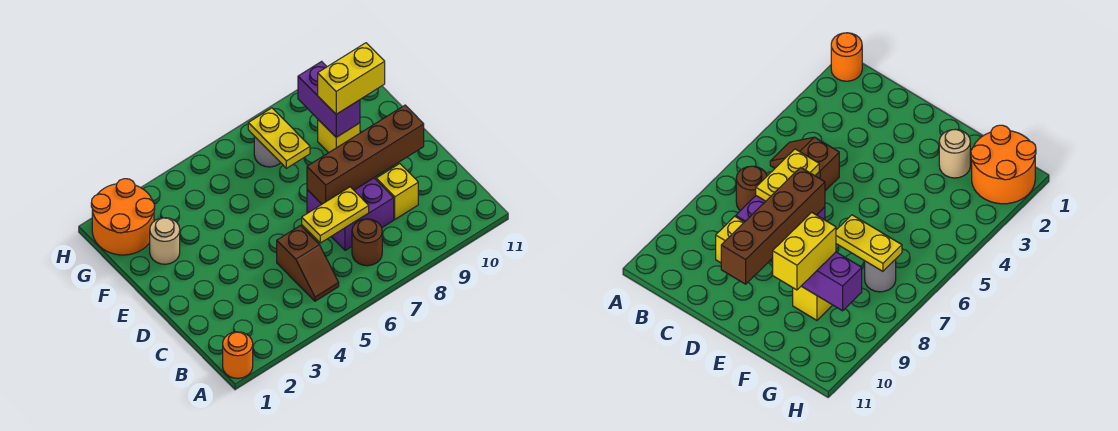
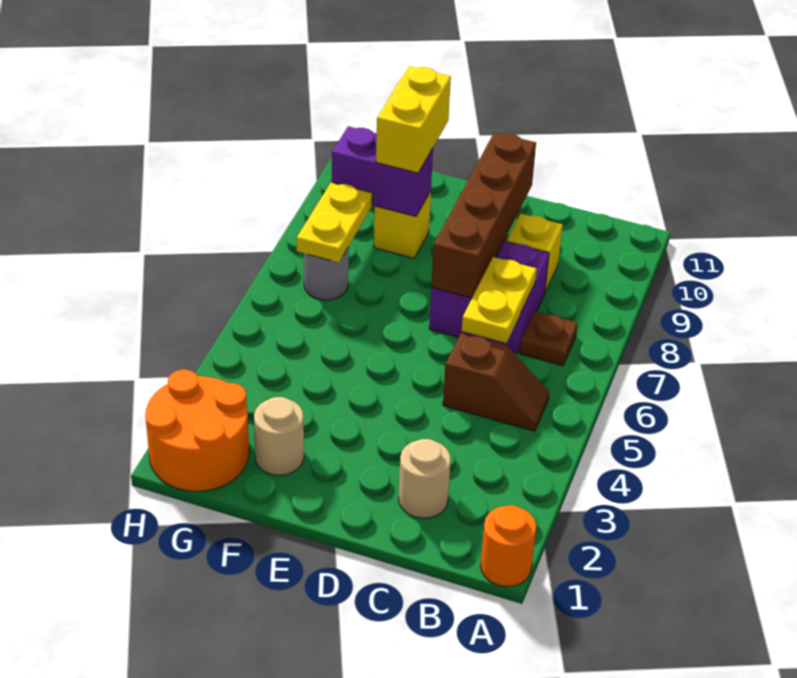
brown 1x1 round brick [352,219,382,266] -> brown 1x1 plate [520,312,578,366]
none -> tan 1x1 round brick [399,439,451,518]
yellow 1x2 plate [248,108,310,168] -> yellow 1x2 plate turned to [297,182,372,263]

